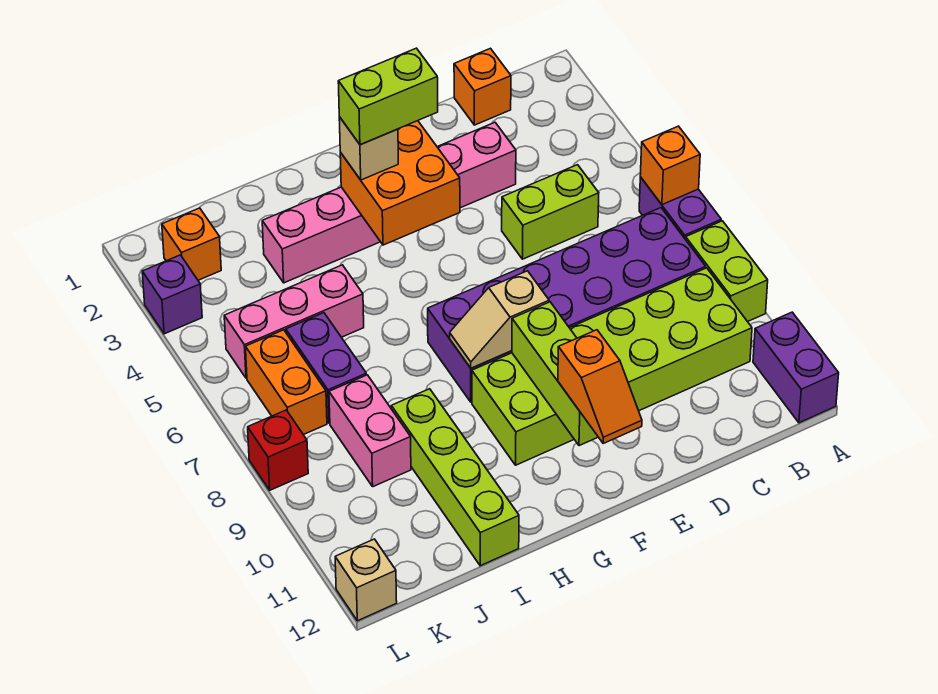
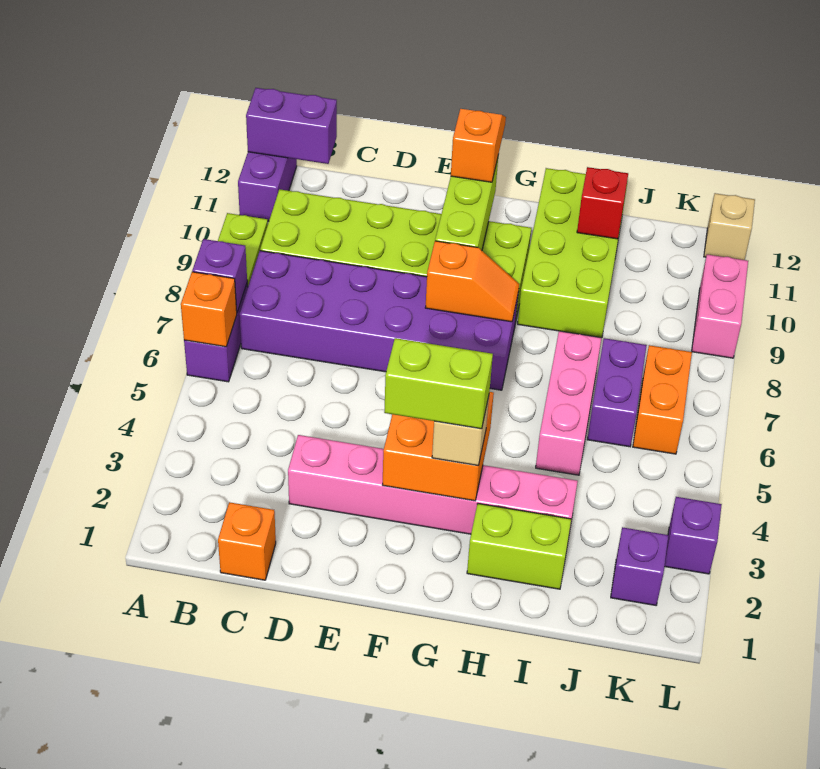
none -> purple 1x1 brick [192,239,247,312]
none -> purple 1x2 brick [246,88,337,164]
lime 1x2 brick [502,165,599,259] -> lime 1x2 brick moved to [467,504,571,589]
tan 1x2 slope [450,271,549,368] -> orange 1x2 slope [425,241,519,322]
pink 1x3 brick [224,265,364,378] -> pink 1x3 brick turned to [536,331,601,475]
lime 1x4 brick [391,389,519,566] -> lime 2x4 brick [518,168,628,338]
pink 1x2 brick [329,375,411,487] -> pink 1x2 brick moved to [692,254,748,358]
orange 1x1 brick [162,208,221,280] -> purple 1x1 brick [611,527,668,605]
red 1x1 brick [248,410,308,490] -> red 1x1 brick moved to [577,167,628,239]

